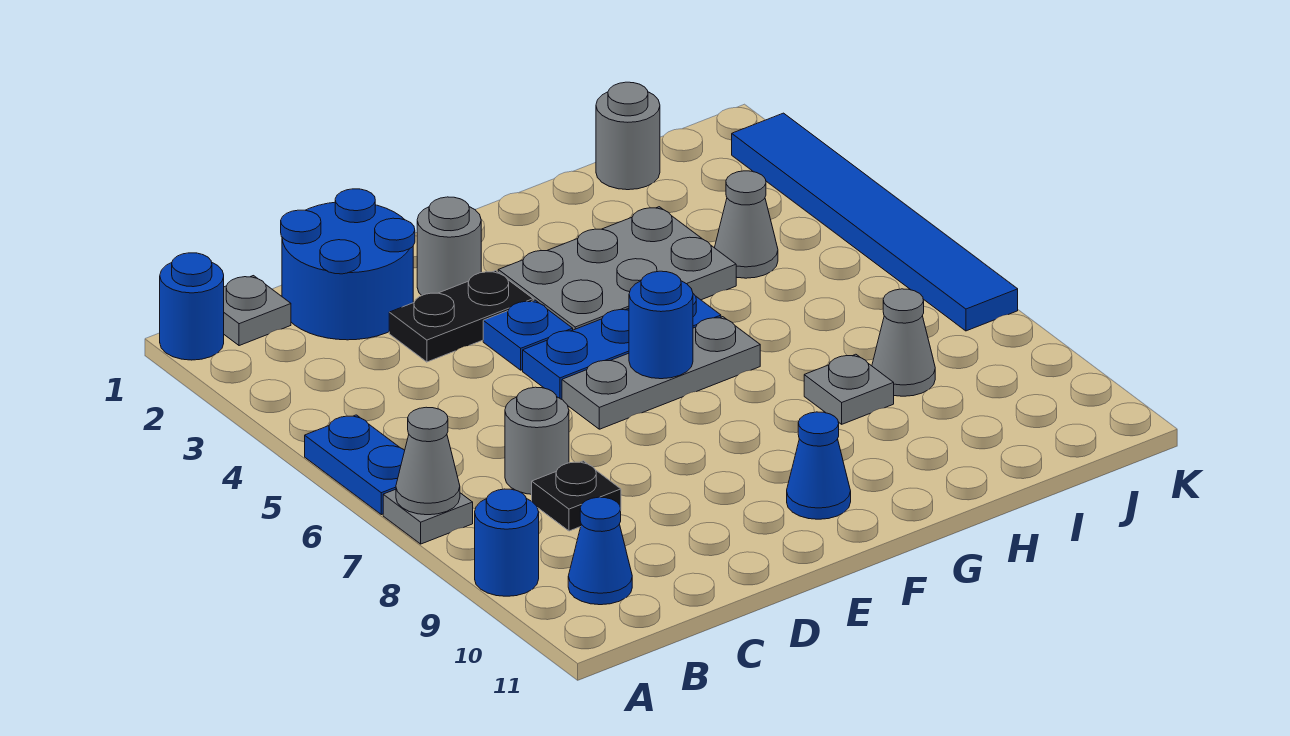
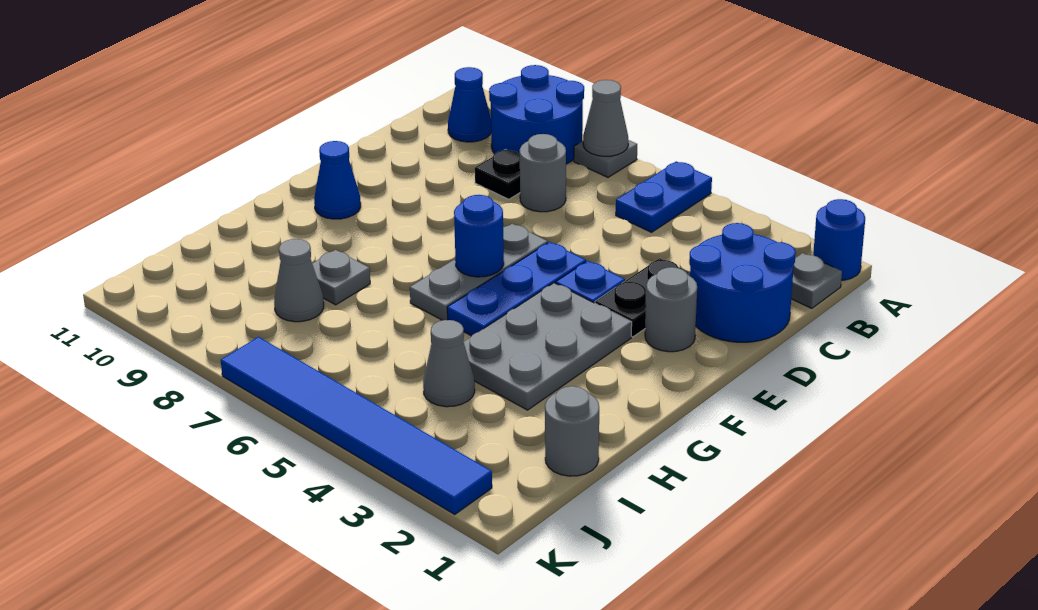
blue 1x2 plate [305,415,405,515] -> blue 1x2 plate turned to [616,162,712,232]
blue 1x1 round brick [475,489,539,596] -> blue 2x2 round brick [489,65,584,164]

